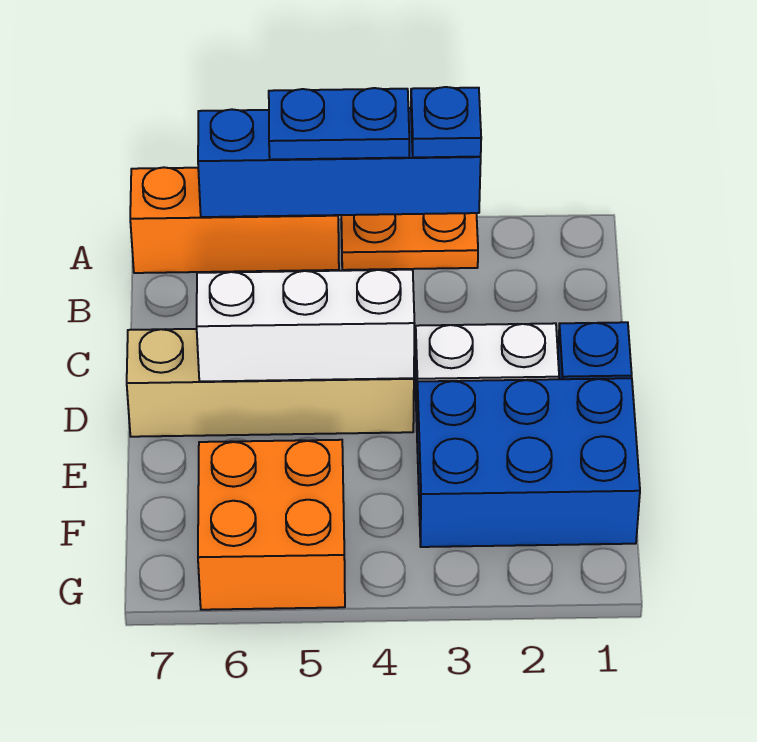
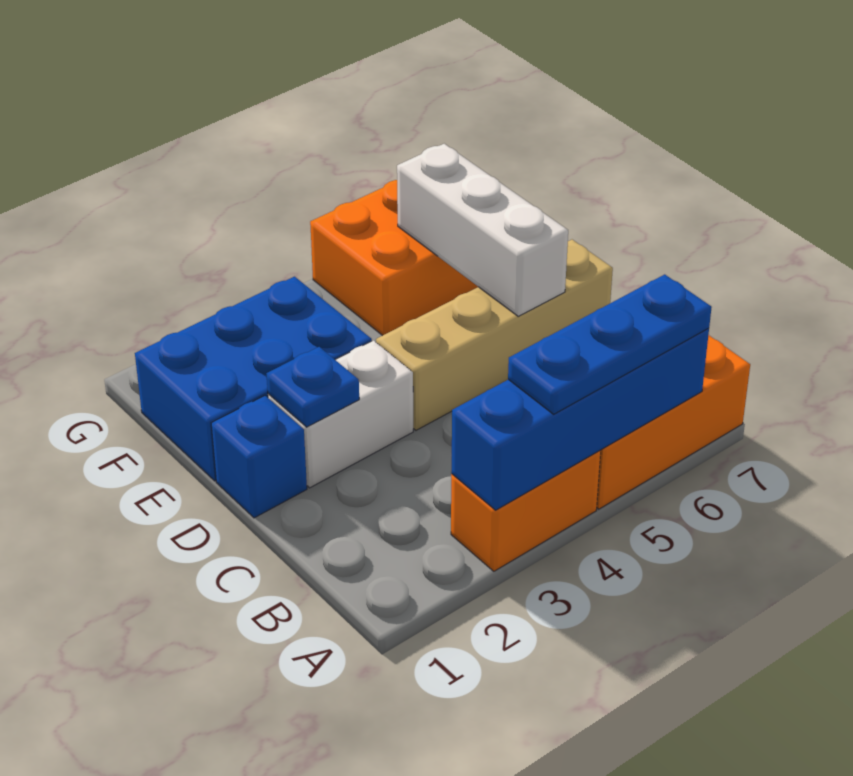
orange 1x2 plate [341,213,478,270] -> orange 1x2 brick [451,451,601,571]
blue 1x1 plate [411,87,481,157] -> blue 1x1 plate moved to [266,347,359,427]
blue 1x2 plate [269,88,409,160] -> blue 1x3 plate [508,274,712,414]
white 1x3 brick [197,270,415,382] -> white 1x3 brick turned to [397,144,568,316]

